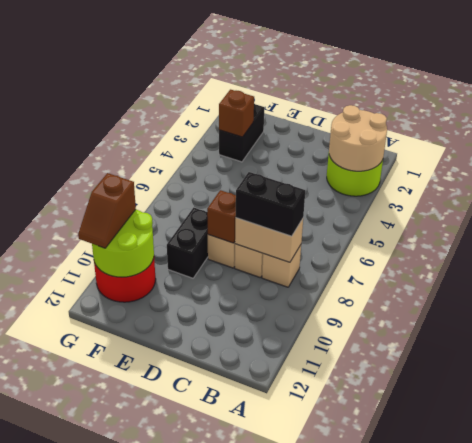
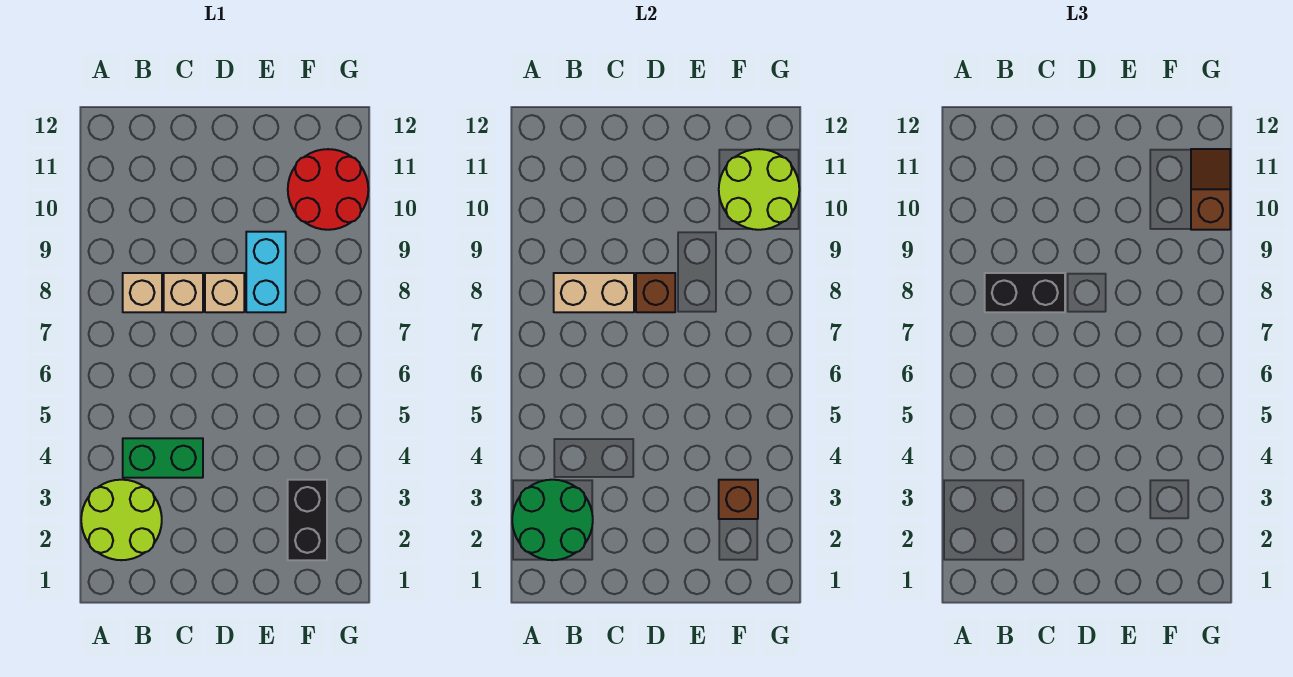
tan 2x2 round brick [329,105,387,171] -> green 2x2 round brick [512,480,593,560]
none -> green 1x2 brick [123,438,203,478]
black 1x2 brick [167,208,208,278] -> cyan 1x2 brick [246,232,286,312]

